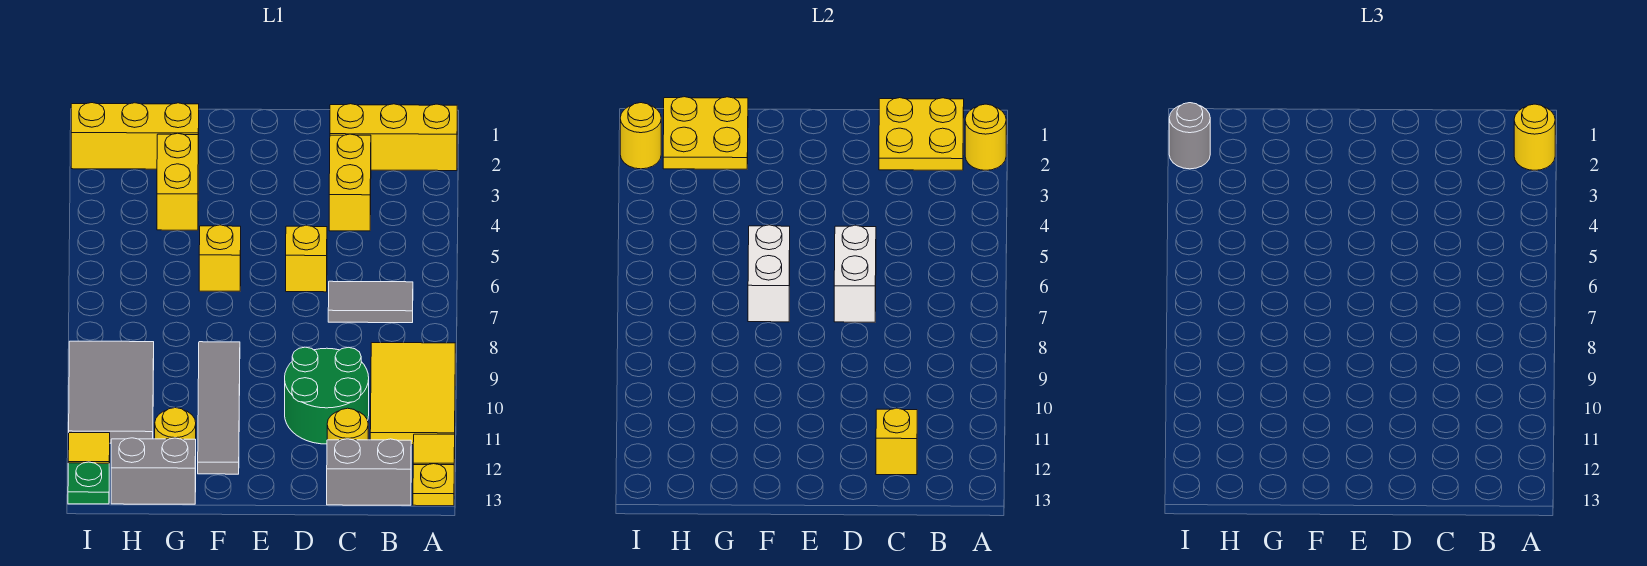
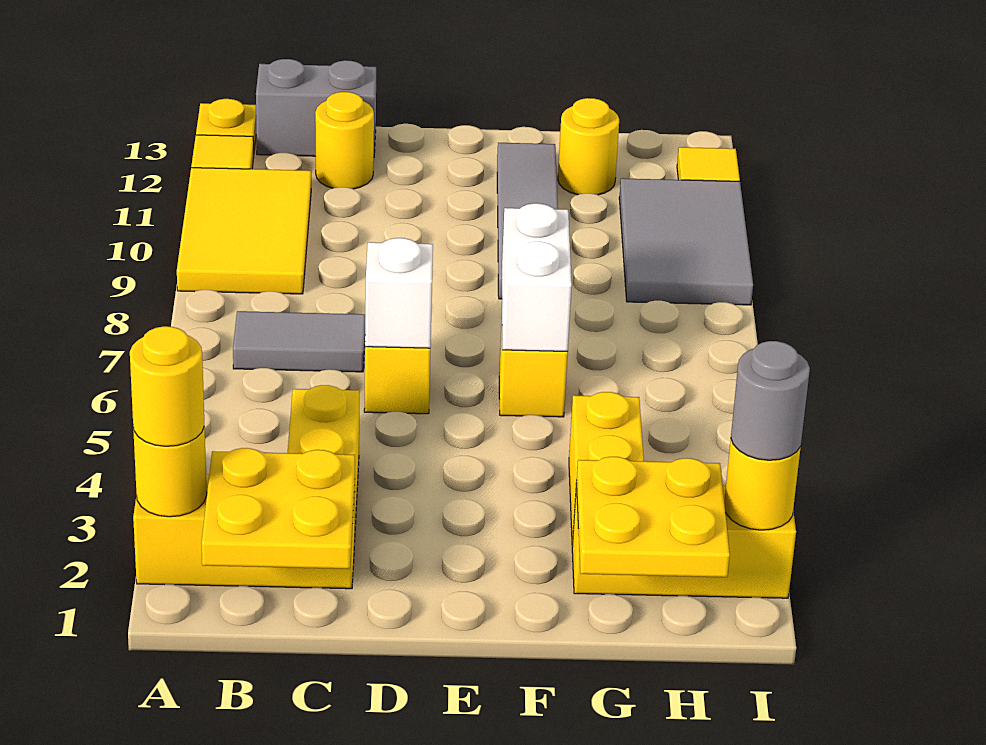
green 2x2 round brick [285,347,369,444] -> none
yellow 1x1 brick [876,408,917,475] -> none
white 1x2 brick [834,225,876,322] -> white 1x1 brick [365,238,433,348]
grey 1x2 brick [111,438,196,504] -> none
green 1x1 plate [68,462,109,504] -> none

